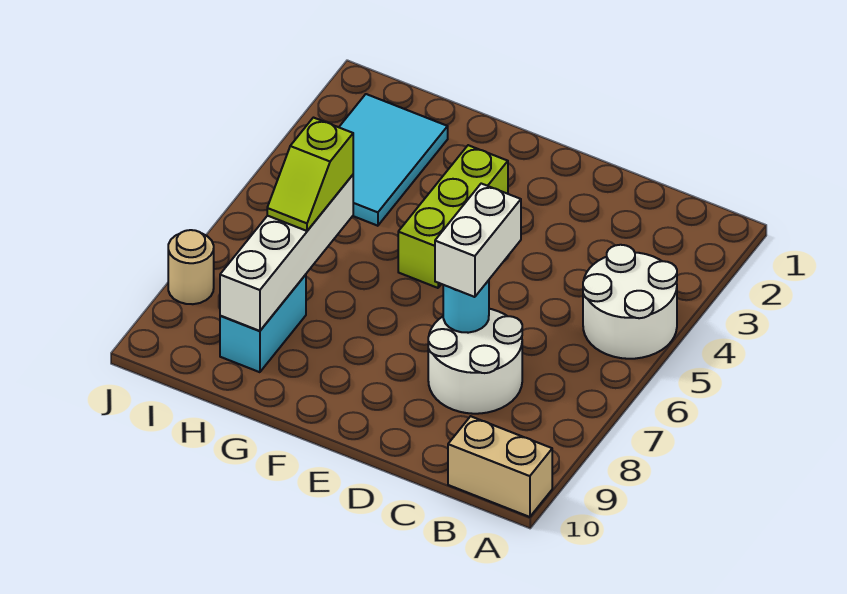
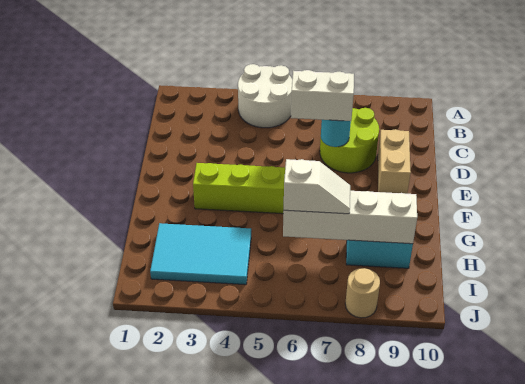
tan 1x2 brick [448,416,552,517] -> tan 1x2 brick moved to [378,129,411,194]
white 2x2 round brick [428,309,522,414] -> lime 2x2 round brick [320,108,379,173]
lime 1x2 slope [267,118,353,231] -> white 1x2 slope [284,159,350,214]

